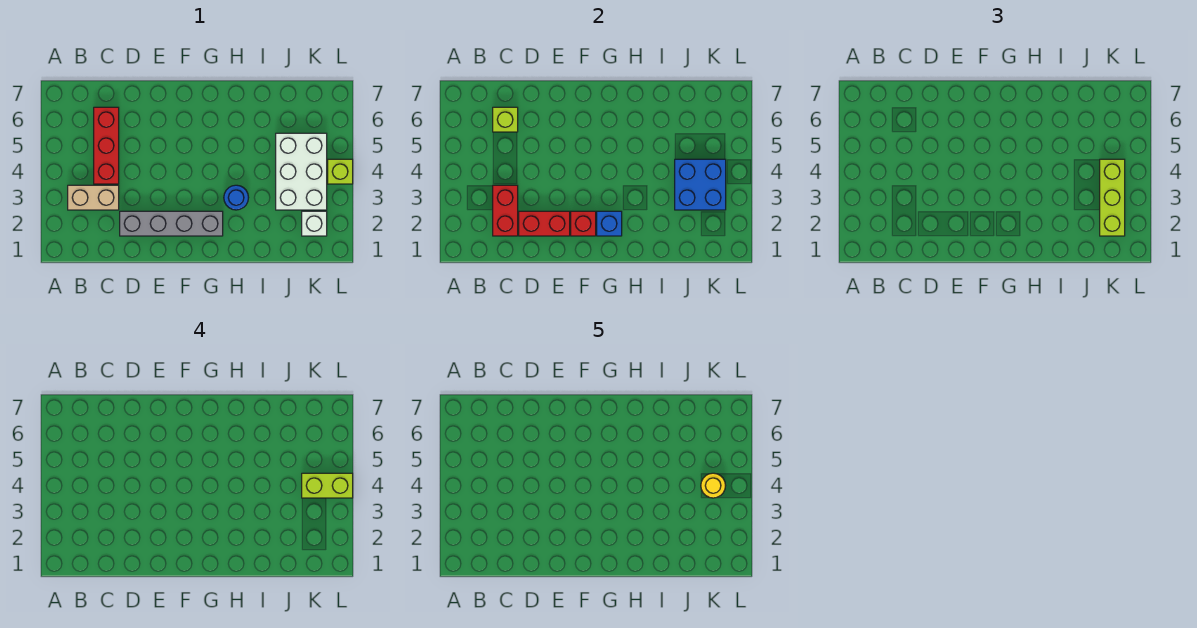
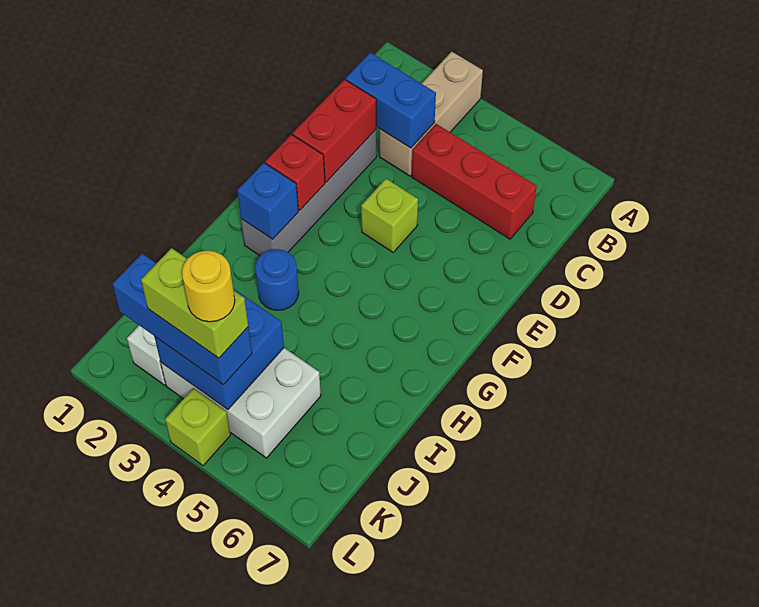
tan 1x2 brick [68,185,119,210] -> tan 1x3 brick [379,52,483,176]
red 1x2 brick [493,185,518,236] -> blue 1x2 brick [346,53,436,148]
lime 1x1 brick [493,107,518,132] -> lime 1x1 brick moved to [361,179,418,252]
lime 1x3 brick [1100,159,1125,236] -> blue 1x3 brick [112,254,252,385]
lime 1x2 brick [302,473,353,498] -> lime 1x2 brick turned to [141,248,248,358]

